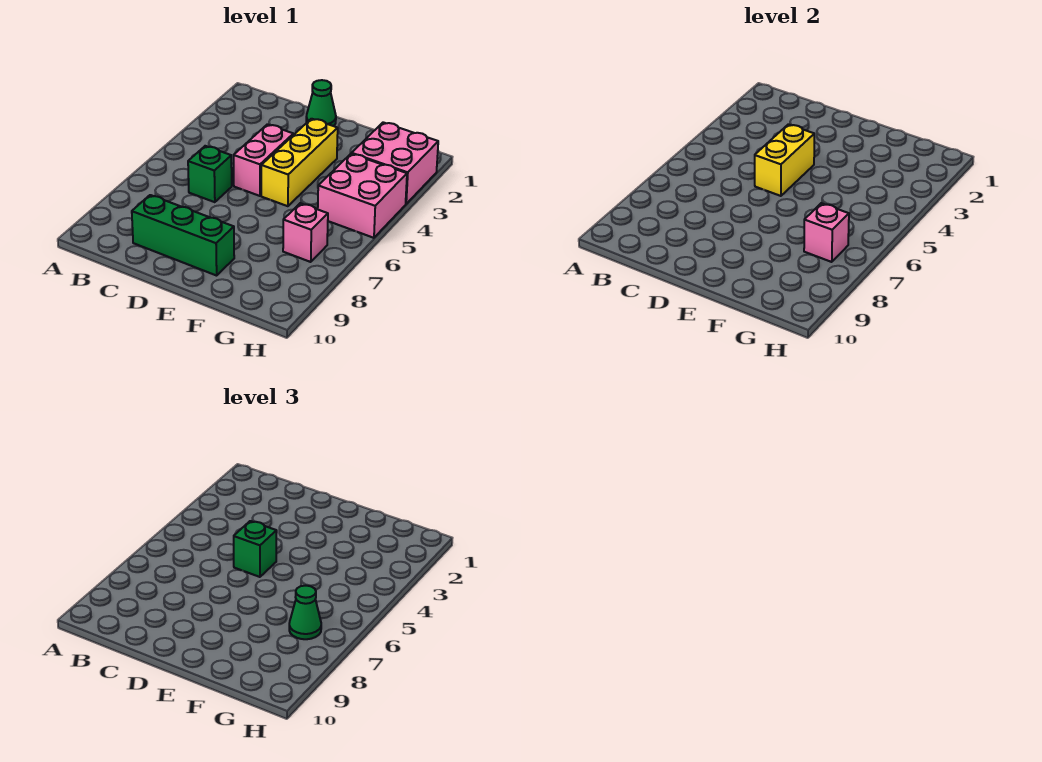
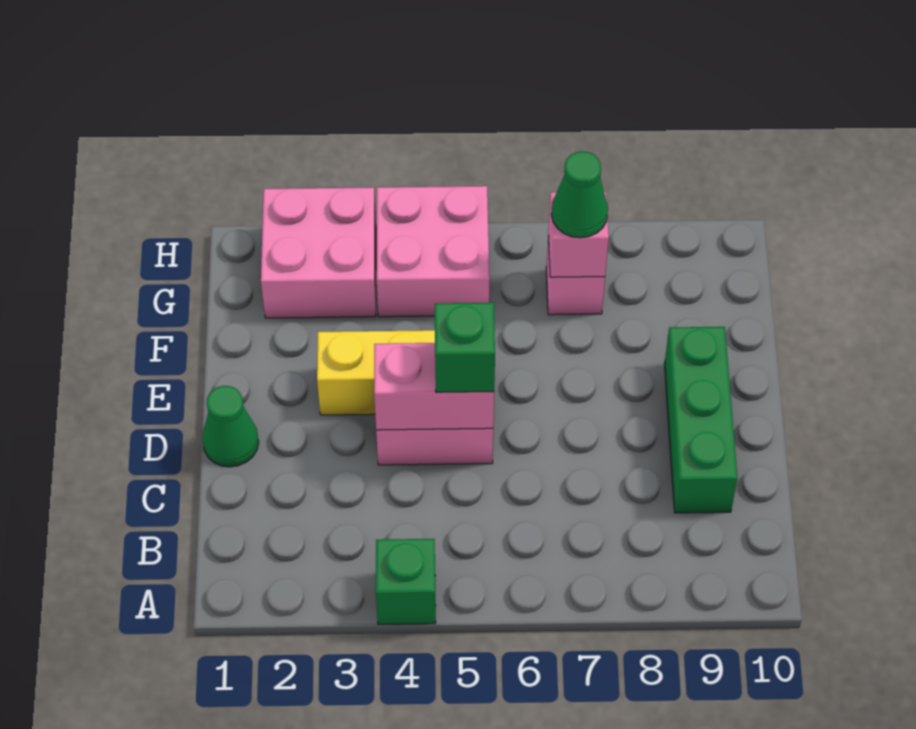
green 1x1 brick [188,146,232,202] -> green 1x1 brick moved to [376,539,436,624]
yellow 1x2 brick [755,124,814,196] -> pink 1x2 brick [374,343,494,430]

